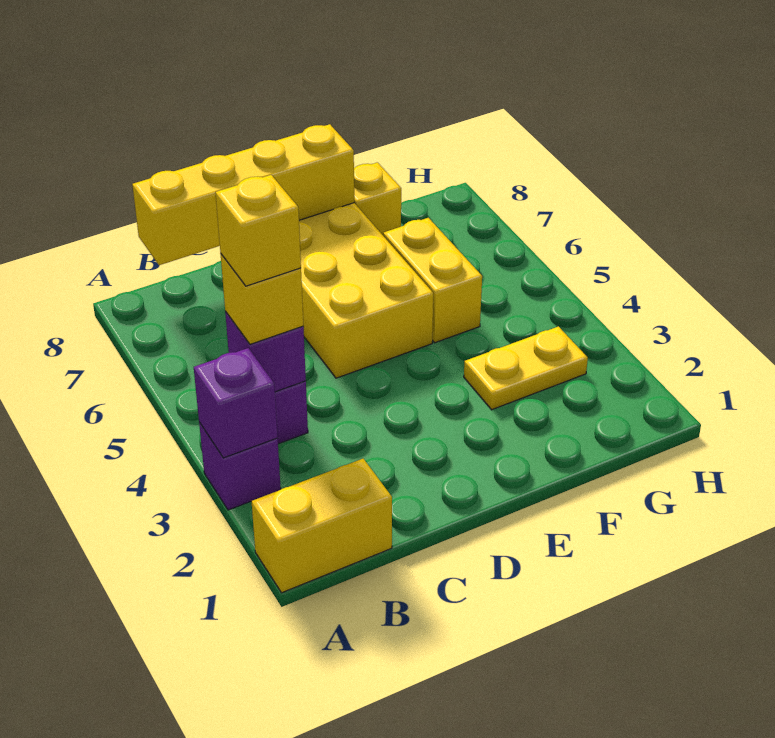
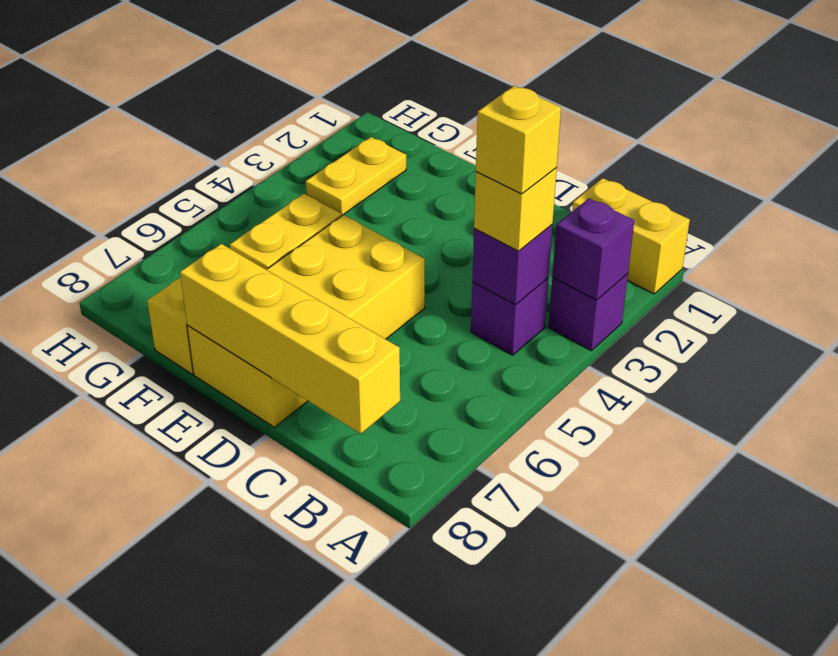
yellow 1x2 plate [464,326,588,410] -> yellow 1x2 plate turned to [306,137,406,215]

